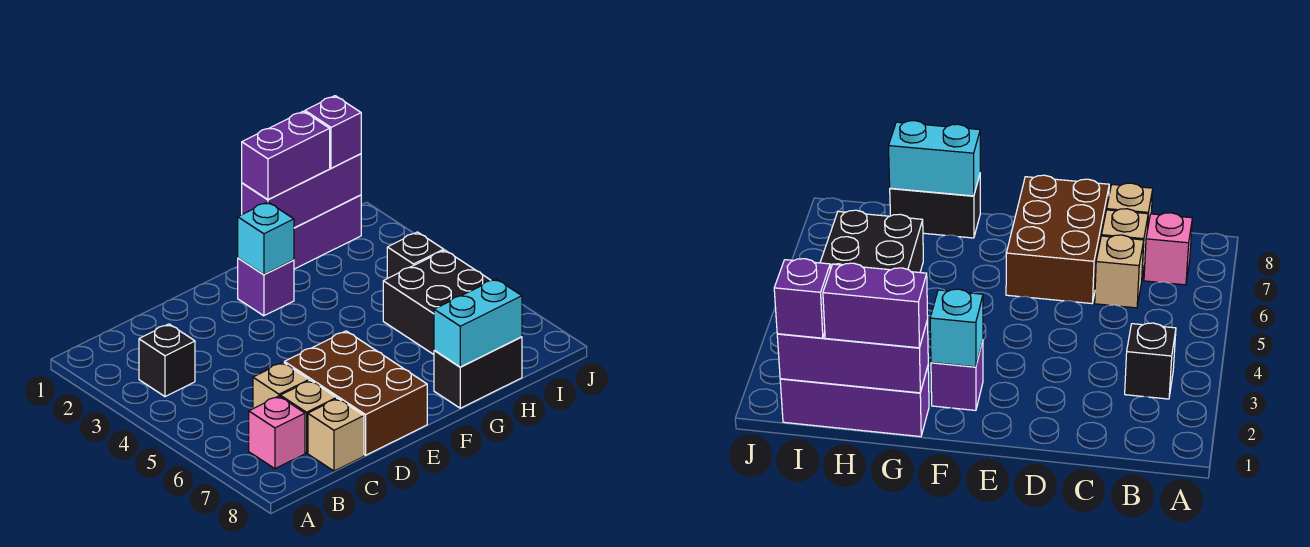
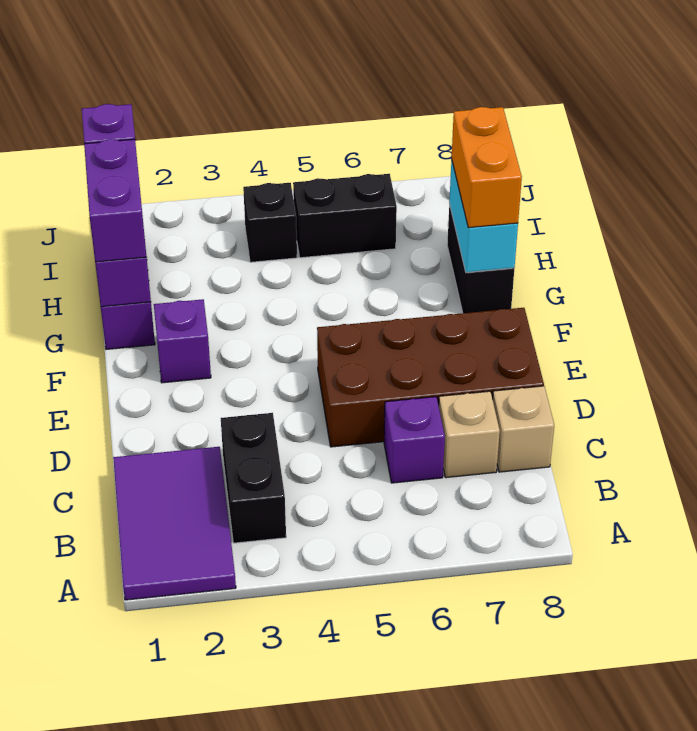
none -> purple 2x3 tile [113,447,236,600]
black 1x1 brick [139,324,195,397] -> black 1x2 brick [221,413,286,543]
pink 1x1 brick [249,396,305,469] -> none
tan 1x1 brick [253,362,309,409] -> purple 1x1 brick [384,397,445,483]
brown 2x3 brick [284,331,427,455] -> brown 2x4 brick [317,308,544,447]
cyan 1x1 brick [238,202,294,275] -> none
none -> orange 1x2 brick [452,107,522,228]
black 2x2 brick [383,250,491,354] -> black 1x2 brick [293,174,397,258]

